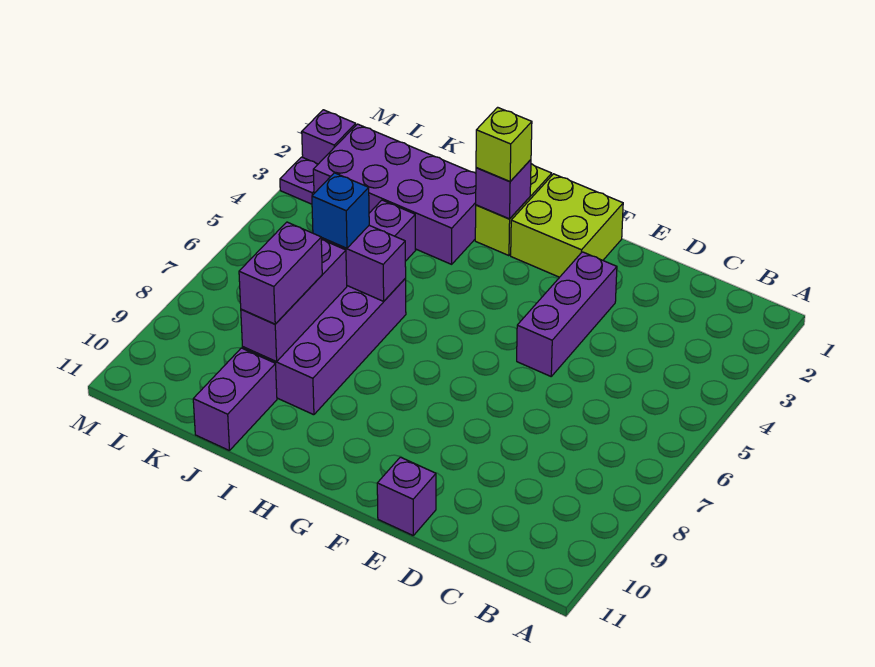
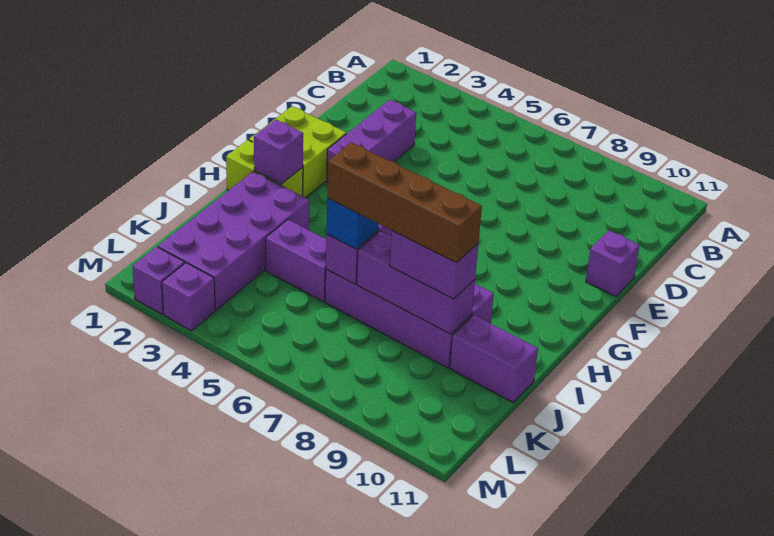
purple 1x3 brick [517,252,617,376] -> purple 1x3 brick turned to [327,100,416,183]
lime 1x1 brick [476,107,532,182] -> none
none -> brown 1x4 brick [327,142,482,263]
purple 1x1 plate [280,157,318,204] -> purple 1x1 brick [162,263,215,331]

